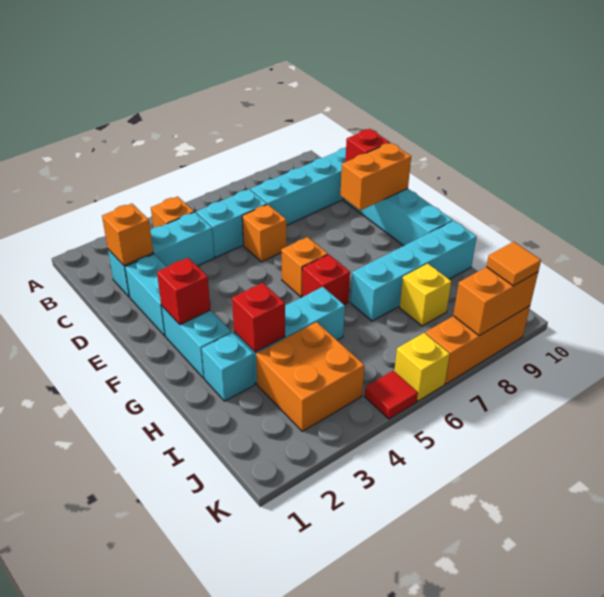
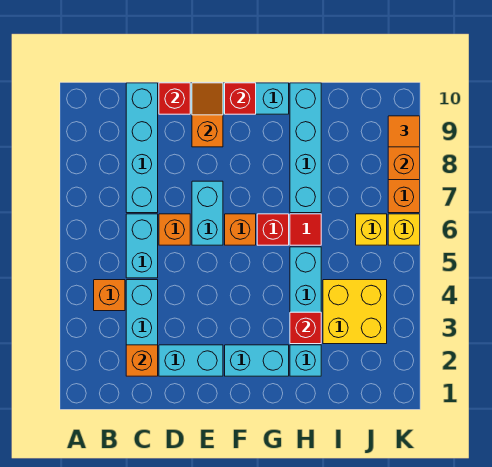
none -> cyan 1x2 brick [192,181,223,245]
orange 1x2 brick [340,143,411,210] -> orange 1x2 slope [192,83,223,147]
red 1x1 brick [157,258,210,325] -> red 1x1 brick moved to [225,83,256,114]
orange 2x2 brick [256,322,364,431] -> yellow 2x2 brick [323,280,387,344]
yellow 1x1 brick [400,264,451,326] -> yellow 1x1 brick moved to [356,214,387,245]
red 1x1 tile [365,371,418,419] -> red 1x1 tile moved to [290,214,321,245]

